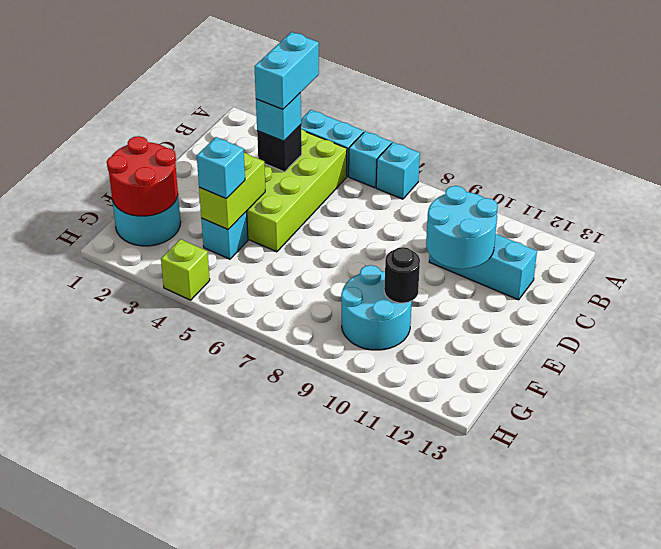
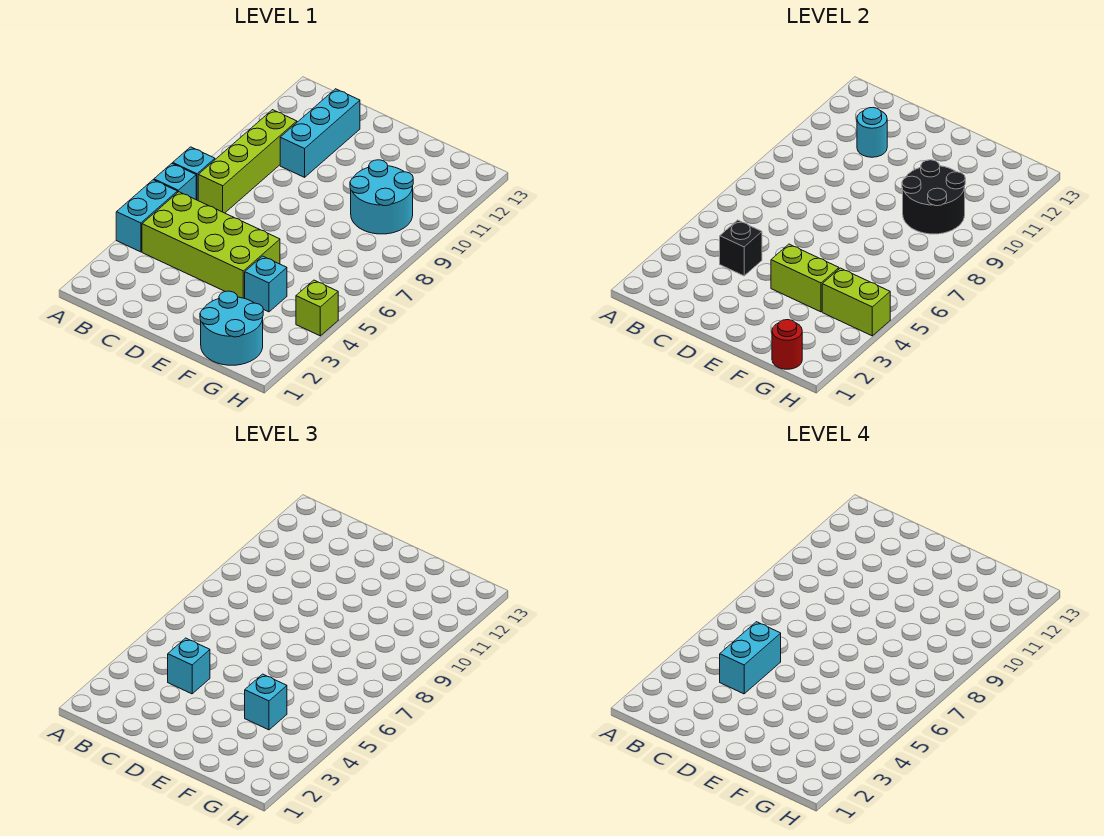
cyan 1x2 brick [255,32,319,109] -> cyan 1x2 brick turned to [720,622,781,694]
none -> lime 1x4 brick [198,110,297,213]
cyan 2x2 round brick [426,186,498,269] -> cyan 1x1 round brick [857,108,887,157]
red 2x2 round brick [107,136,178,216] -> red 1x1 round brick [772,320,802,369]
black 1x1 round brick [384,247,420,303] -> black 2x2 round brick [902,160,965,234]
none -> lime 1x2 brick [822,268,890,336]

